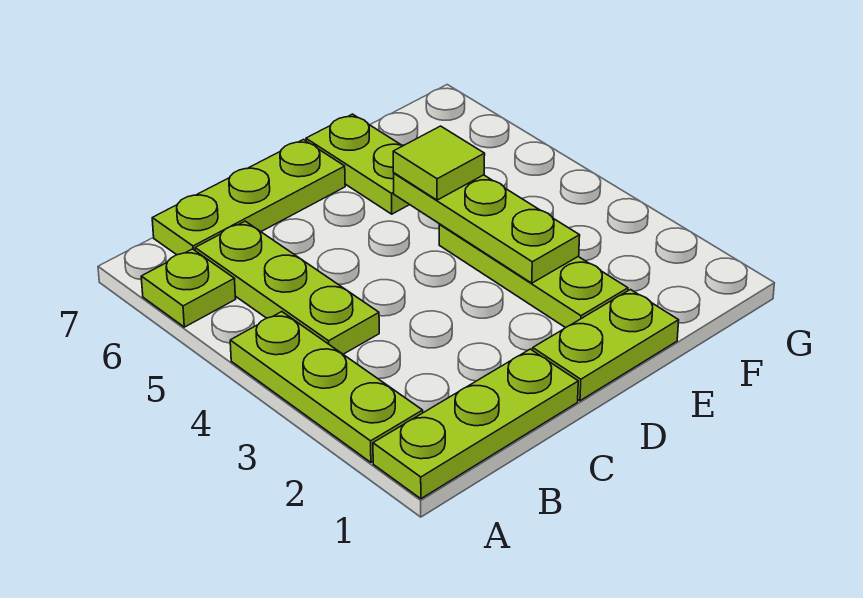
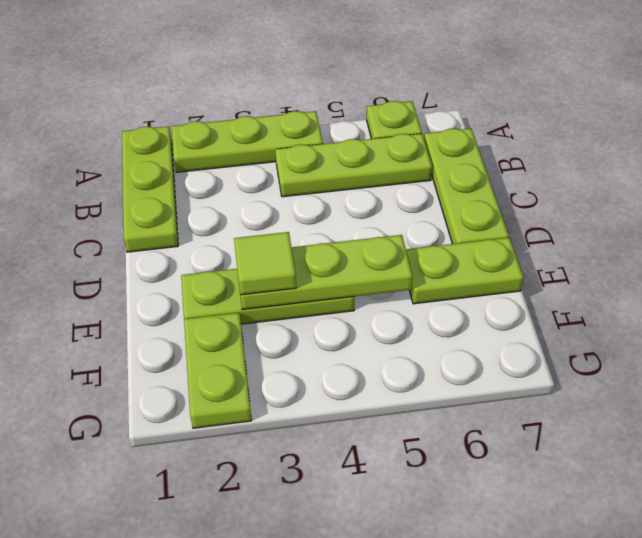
lime 1x2 plate [533,290,679,401] -> lime 1x2 plate moved to [184,313,252,428]
lime 1x1 tile [393,126,485,200] -> lime 1x1 tile moved to [234,232,296,295]

